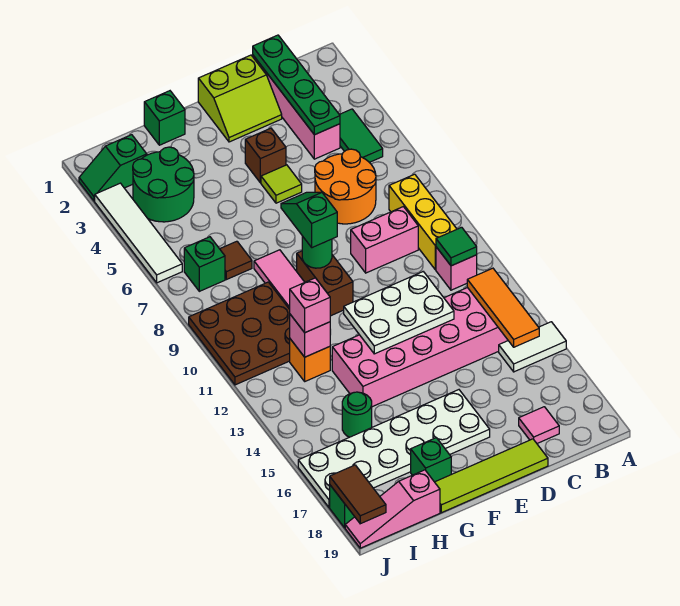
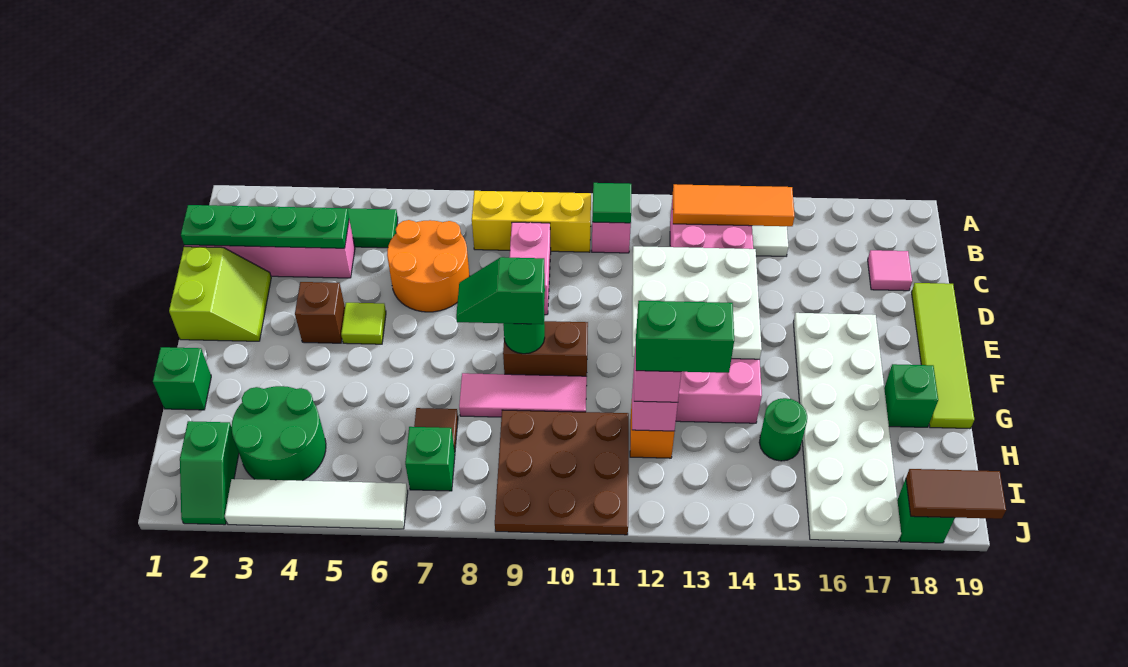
white 2x3 plate [344,272,454,354] -> white 3x3 plate [632,246,762,359]
none -> green 1x2 brick [636,301,734,373]
pink 1x3 slope [345,470,440,548] -> none

